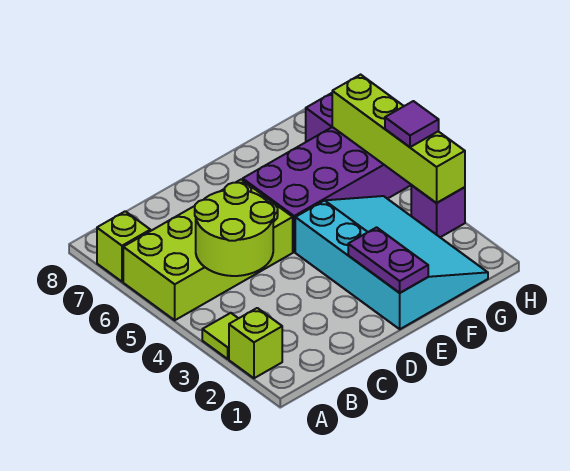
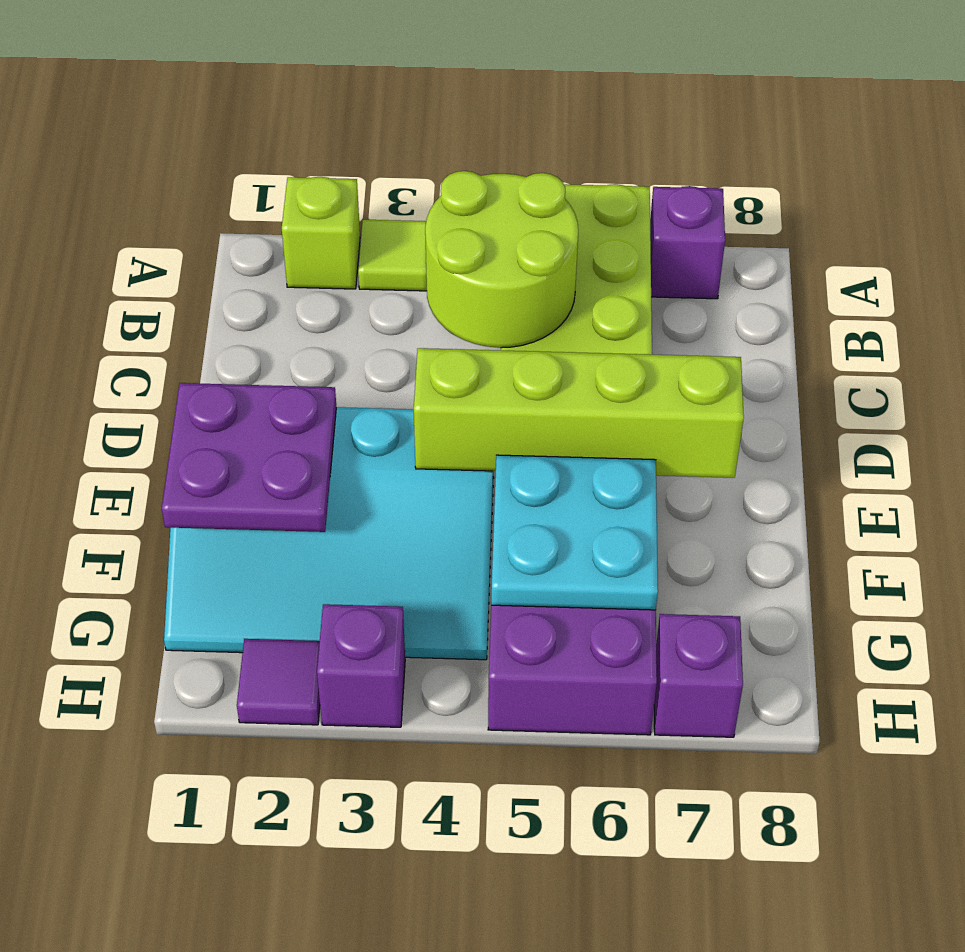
lime 1x1 brick [97,211,150,282] -> purple 1x1 brick [650,186,725,299]
purple 1x2 plate [348,227,428,293] -> purple 2x2 plate [162,383,336,532]
none -> cyan 2x2 plate [491,455,658,610]
lime 1x4 brick [332,75,465,203] -> lime 1x4 brick moved to [414,348,744,478]
purple 1x1 tile [385,101,439,147] -> purple 1x1 tile moved to [237,639,320,725]

